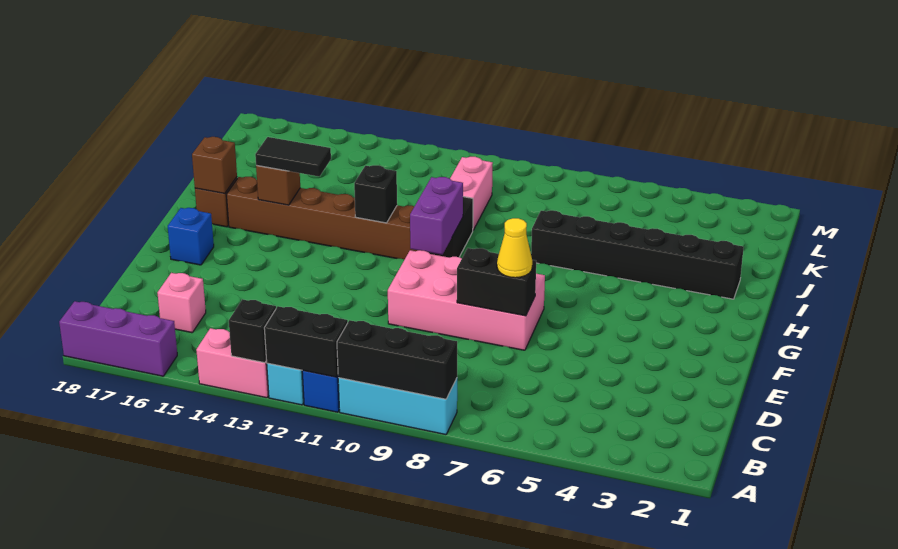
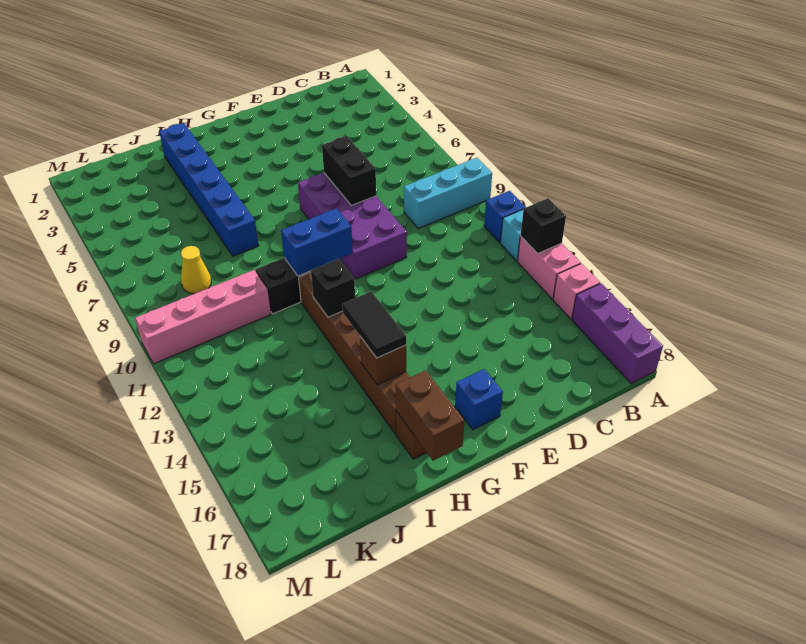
cyan 1x3 brick [338,378,457,435] -> cyan 1x3 brick turned to [404,158,492,229]
black 1x3 brick [337,320,457,399] -> none
black 1x2 brick [264,306,348,377] -> none
pink 1x1 brick [157,273,206,333] -> pink 1x1 brick moved to [553,264,600,319]
pink 2x4 brick [388,250,545,350] -> purple 2x4 brick [298,173,407,279]
yellow 1x1 cone [497,218,532,278] -> yellow 1x1 cone moved to [181,246,211,294]
purple 1x2 brick [410,177,463,255] -> blue 1x2 brick [281,208,353,276]
brown 1x1 brick [192,137,237,194] -> brown 1x2 brick [396,370,465,461]
black 1x6 brick [531,210,744,299] -> blue 1x6 brick [159,123,259,256]
pink 1x2 brick [450,157,493,230] -> pink 1x4 brick [135,270,271,364]

